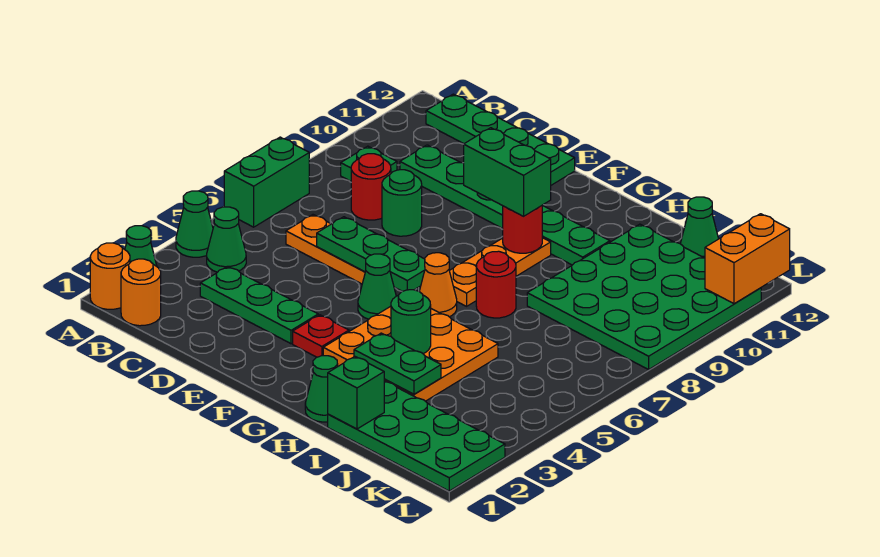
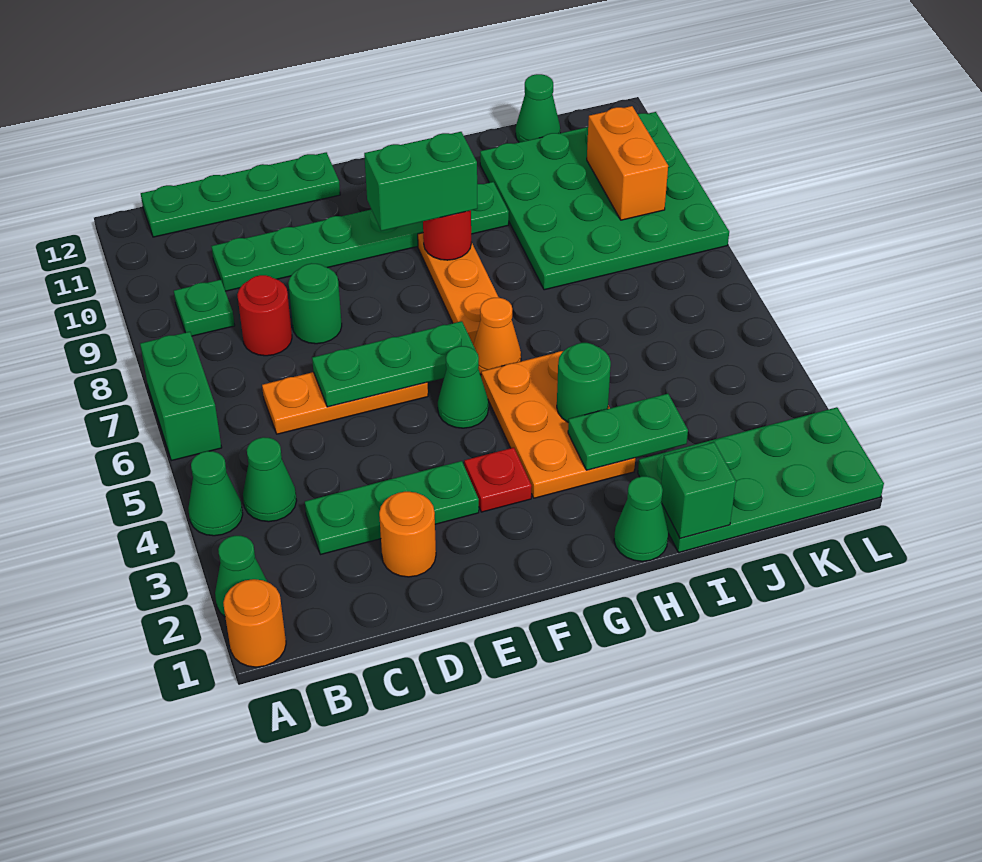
orange 1x1 round brick [121,259,161,326] -> orange 1x1 round brick moved to [379,492,436,577]
orange 3x3 plate [323,306,498,401] -> orange 2x3 plate [481,351,635,498]
red 1x1 round brick [476,251,516,318] -> none
orange 1x2 brick [705,214,790,304] -> orange 1x2 brick moved to [587,106,668,220]

